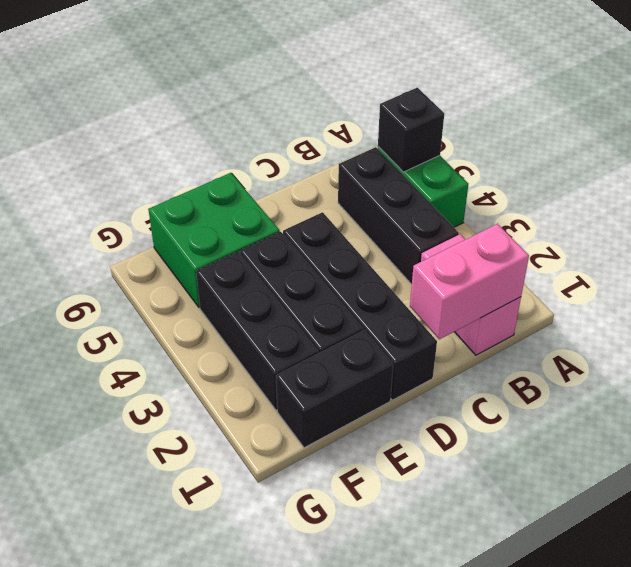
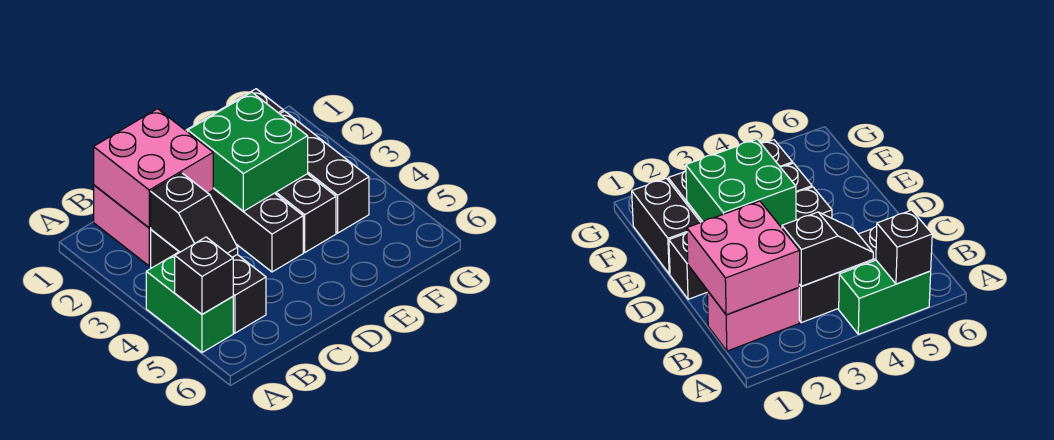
pink 1x2 brick [410,224,529,339] -> pink 2x2 brick [94,109,213,228]
none -> black 1x2 slope [151,173,238,257]
green 2x2 brick [148,173,280,308] -> green 2x2 brick moved to [188,92,308,211]

